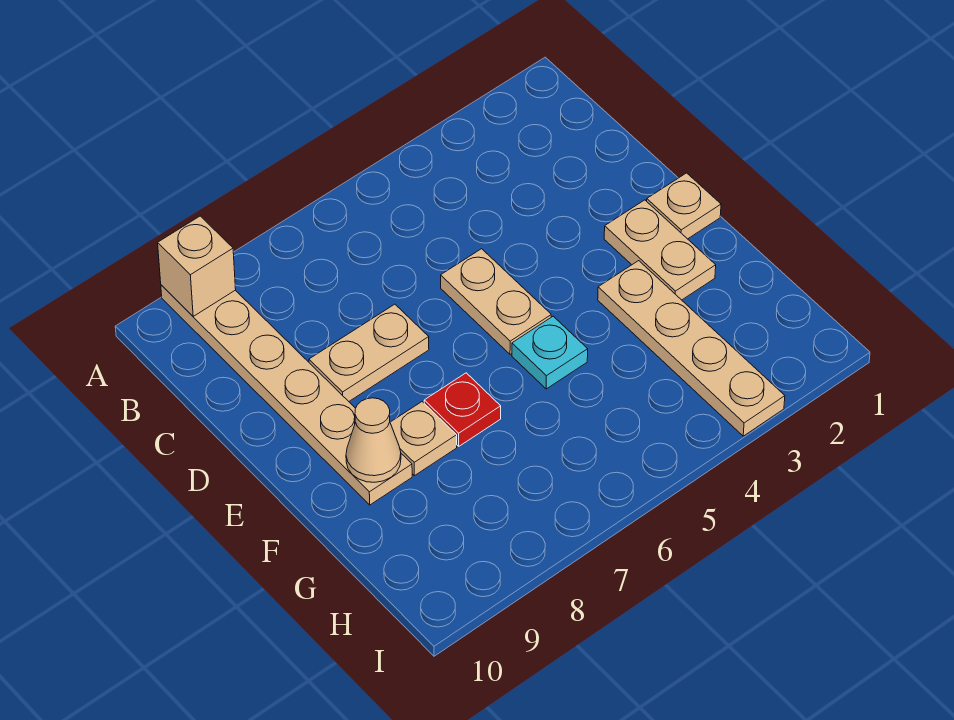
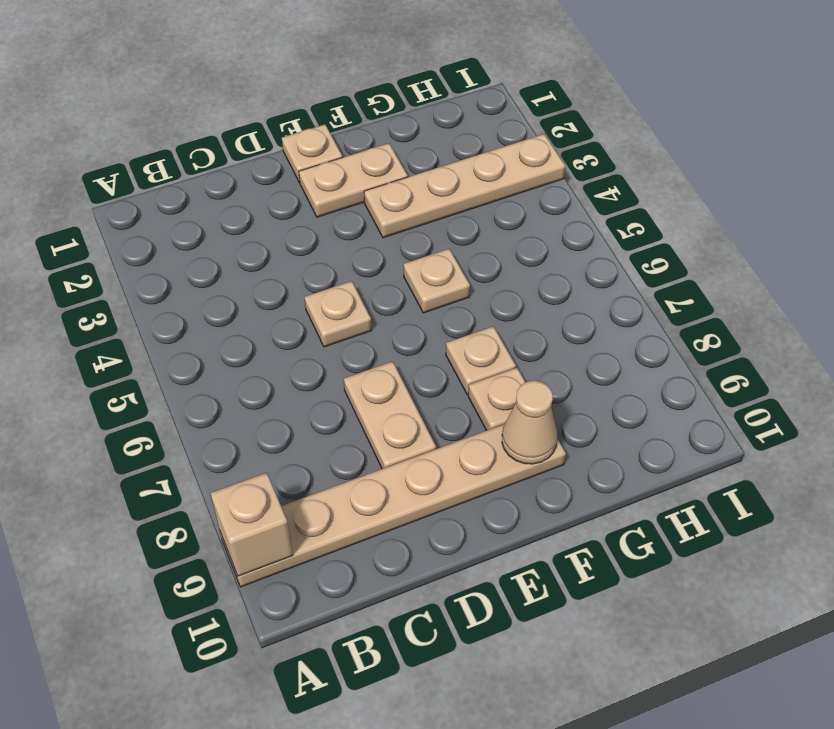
tan 1x2 plate [441,249,551,354] -> tan 1x1 plate [304,281,372,347]
cyan 1x1 plate [512,316,588,389] -> tan 1x1 plate [403,249,470,313]
red 1x1 plate [424,373,501,446] -> tan 1x1 plate [446,326,516,394]

